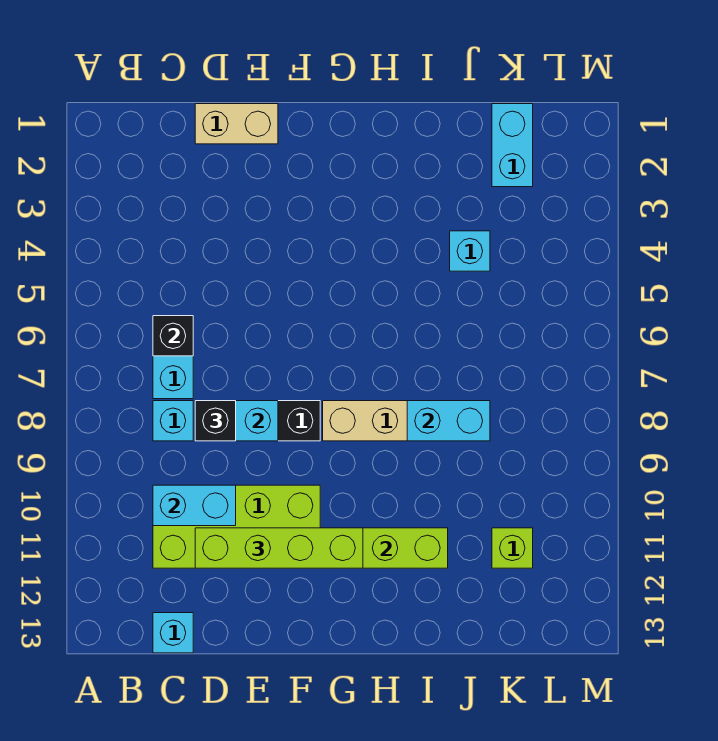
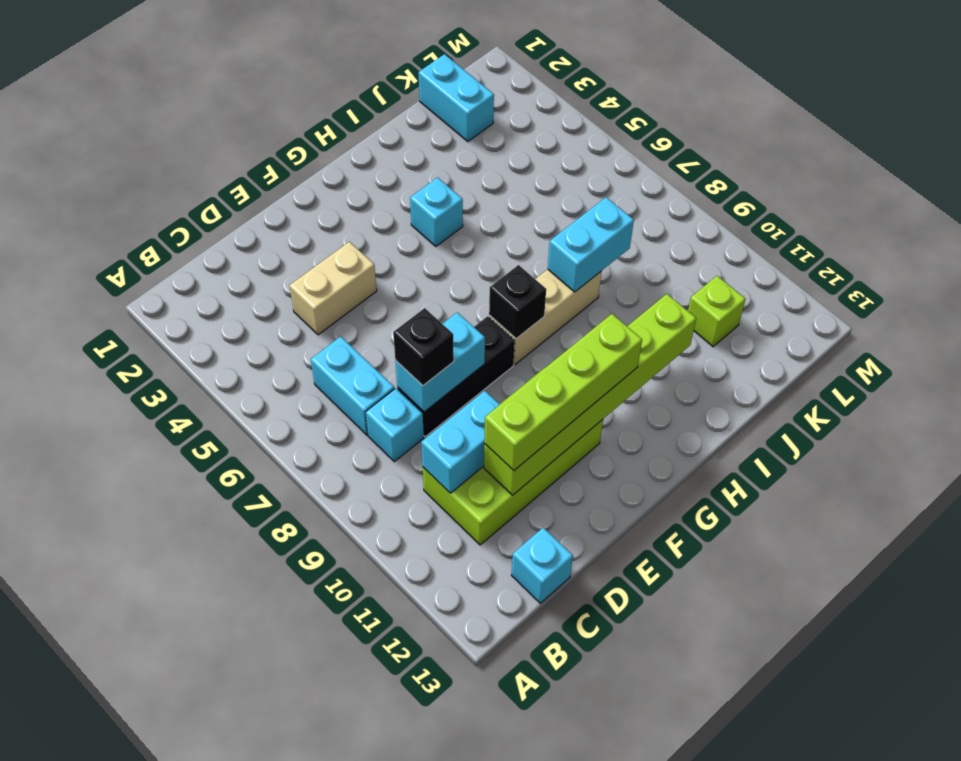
black 1x1 brick [153,316,193,356] -> black 1x1 brick moved to [489,265,546,339]
tan 1x2 brick [195,104,278,144] -> tan 1x2 brick moved to [289,242,377,335]
cyan 1x1 brick [450,231,490,271] -> cyan 1x1 brick moved to [410,178,463,246]

